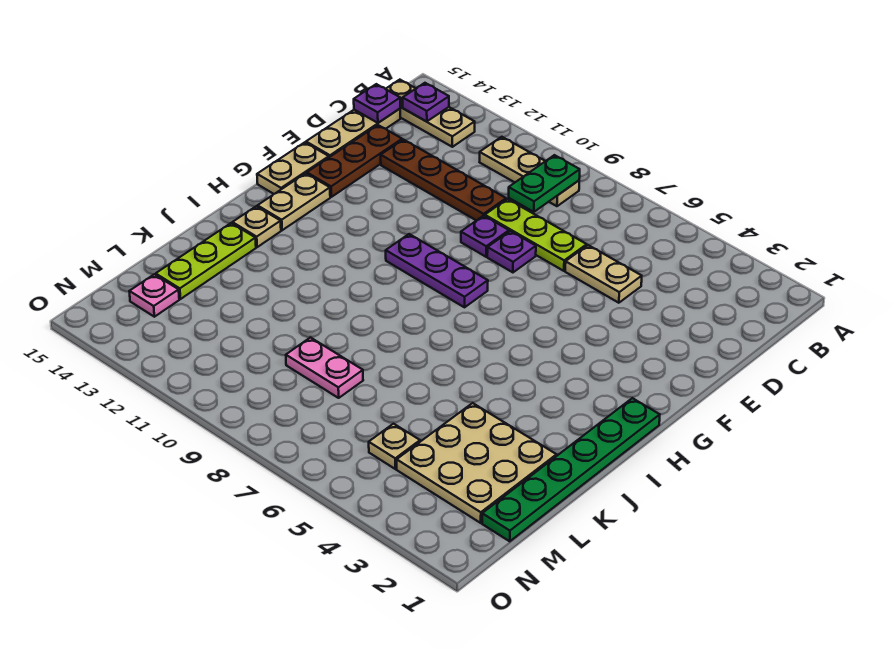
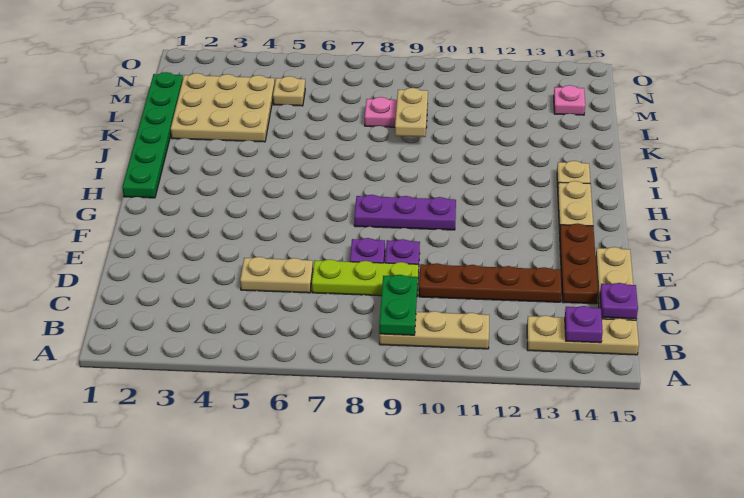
tan 1x2 plate [257,142,329,194] -> tan 1x2 plate moved to [395,88,428,137]
lime 1x3 plate [156,223,256,299] -> none

